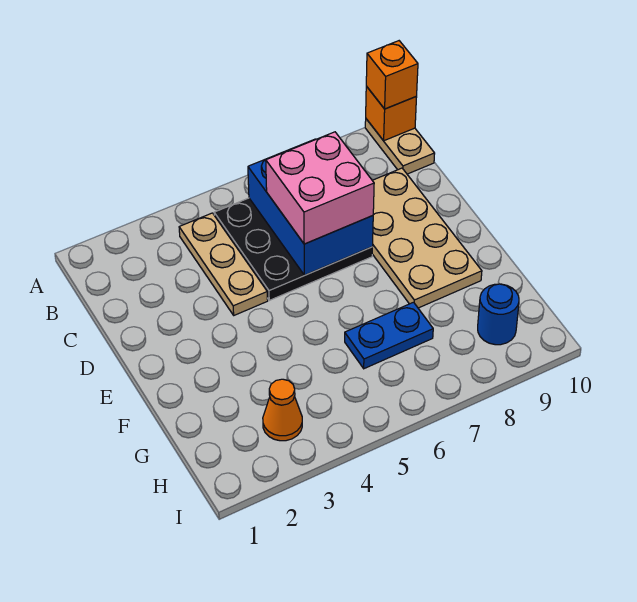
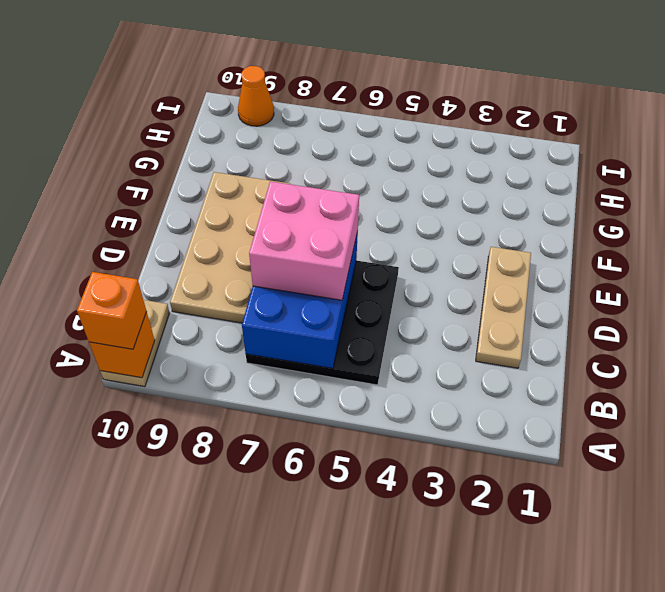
tan 1x3 plate [179,213,268,315] -> tan 1x3 plate moved to [476,247,531,368]
blue 1x2 plate [345,302,433,369] -> none
orange 1x1 cone [263,379,302,441] -> orange 1x1 cone moved to [238,66,274,126]
blue 1x1 round brick [478,284,519,345] -> none

